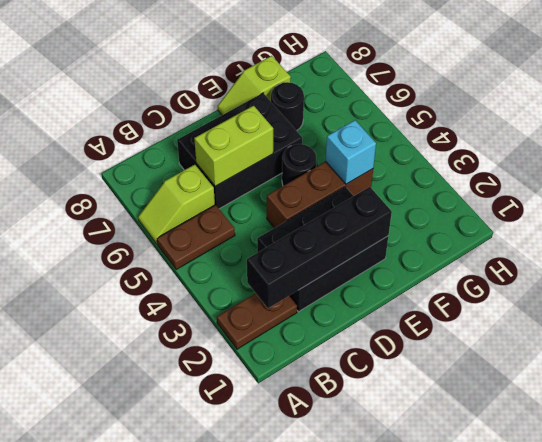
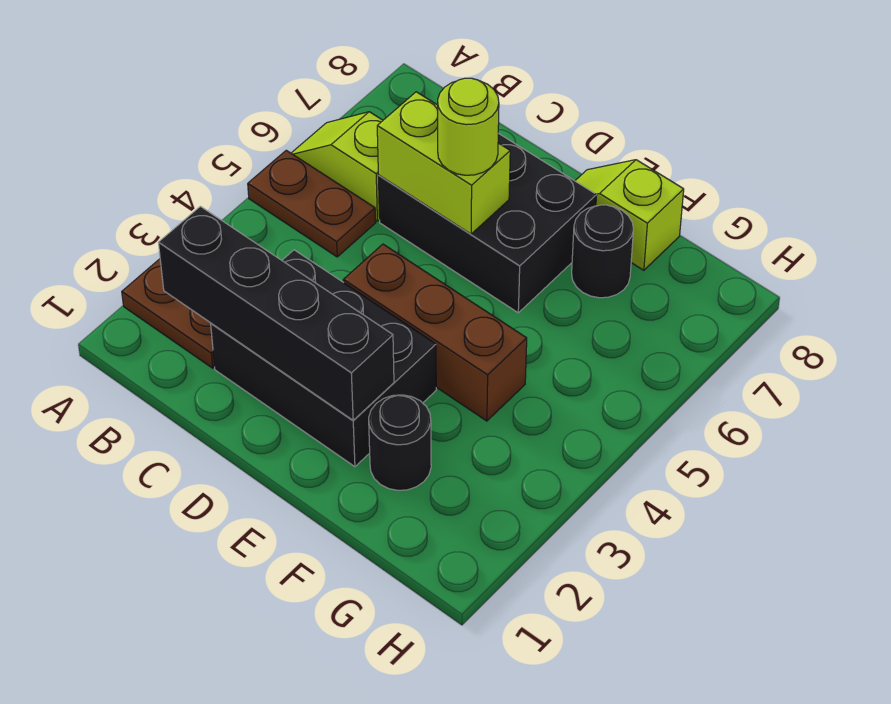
none -> lime 1x1 round brick [438,78,499,175]
black 1x1 round brick [282,144,316,186] -> black 1x1 round brick moved to [369,395,431,490]
cyan 1x1 brick [326,120,376,184] -> none

